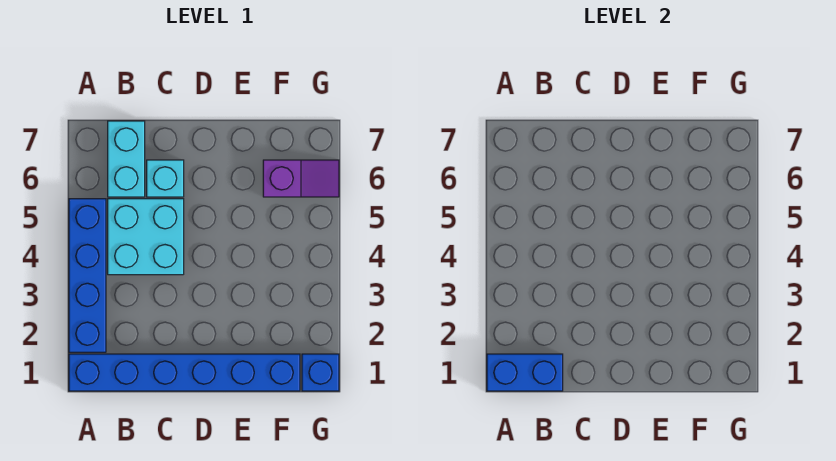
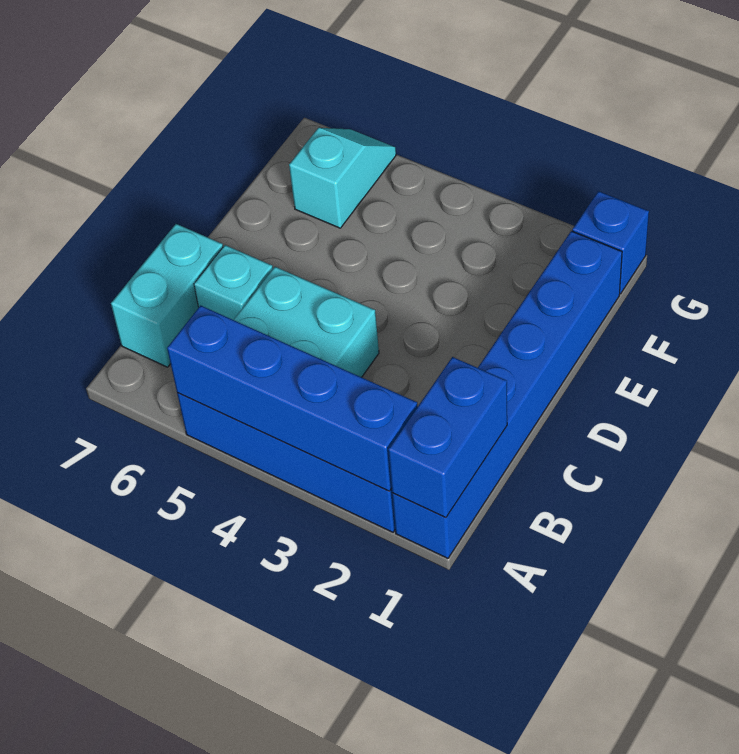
none -> blue 1x4 brick [167,306,418,491]
cyan 1x2 brick [108,121,145,197] -> cyan 1x2 brick turned to [111,224,223,367]
purple 1x2 slope [263,160,339,197] -> cyan 1x2 slope [289,128,396,228]

